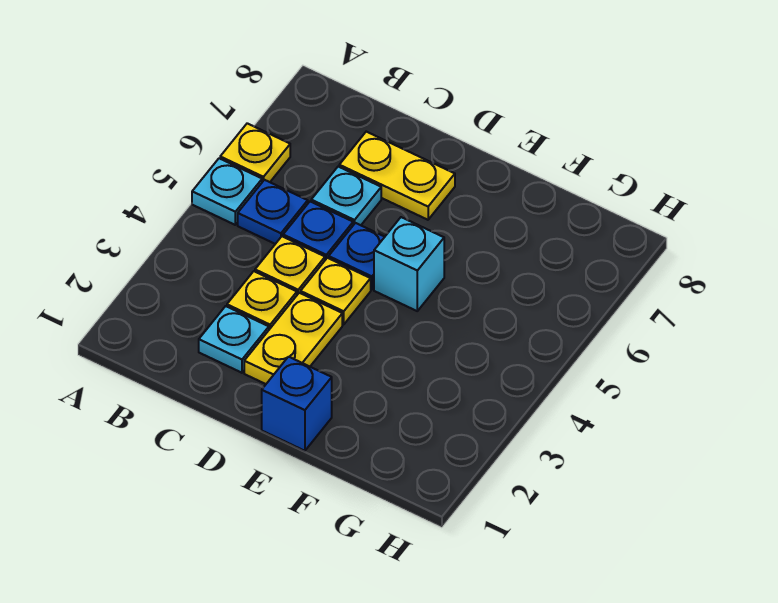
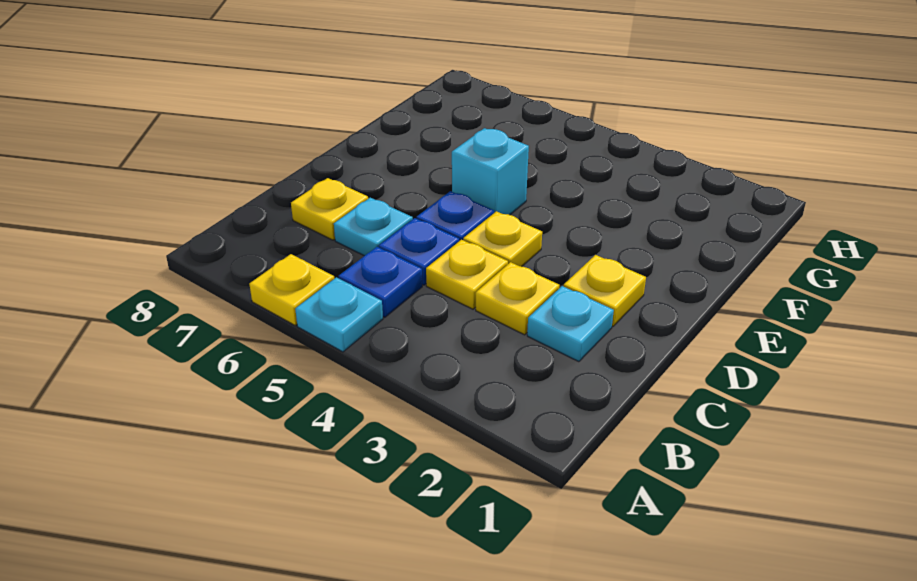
yellow 1x2 plate [339,132,455,220] -> yellow 1x1 plate [291,178,368,240]
yellow 1x2 plate [244,293,342,384] -> yellow 1x1 plate [564,255,646,326]
blue 1x1 brick [262,357,332,451] -> none

